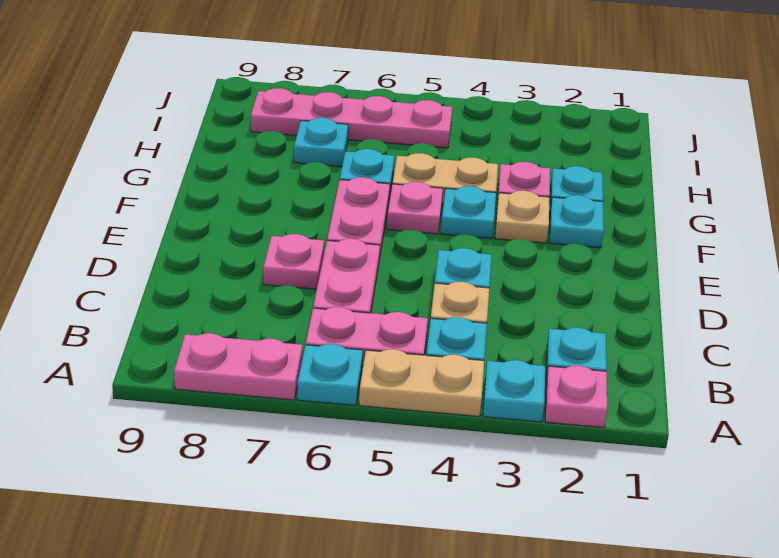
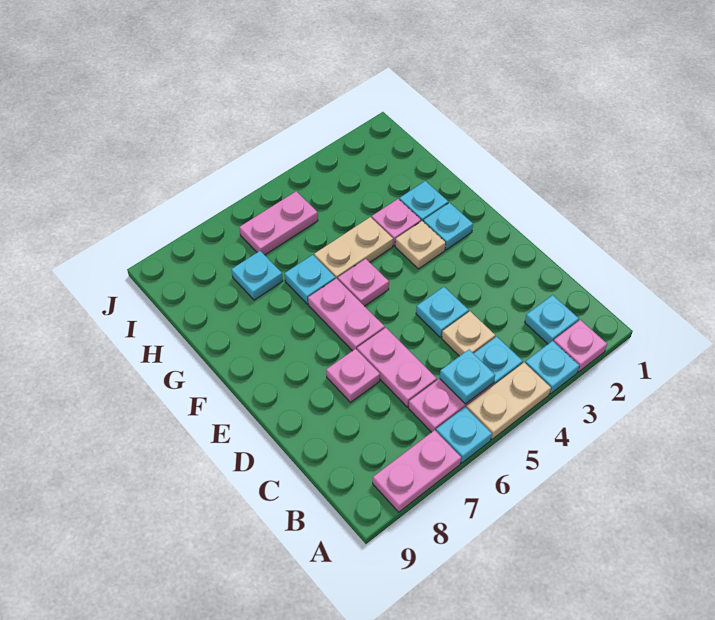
cyan 1x1 plate [441,186,496,239] -> cyan 1x1 plate moved to [440,350,495,404]
pink 1x4 plate [251,88,452,148] -> pink 1x2 plate [239,191,318,255]

